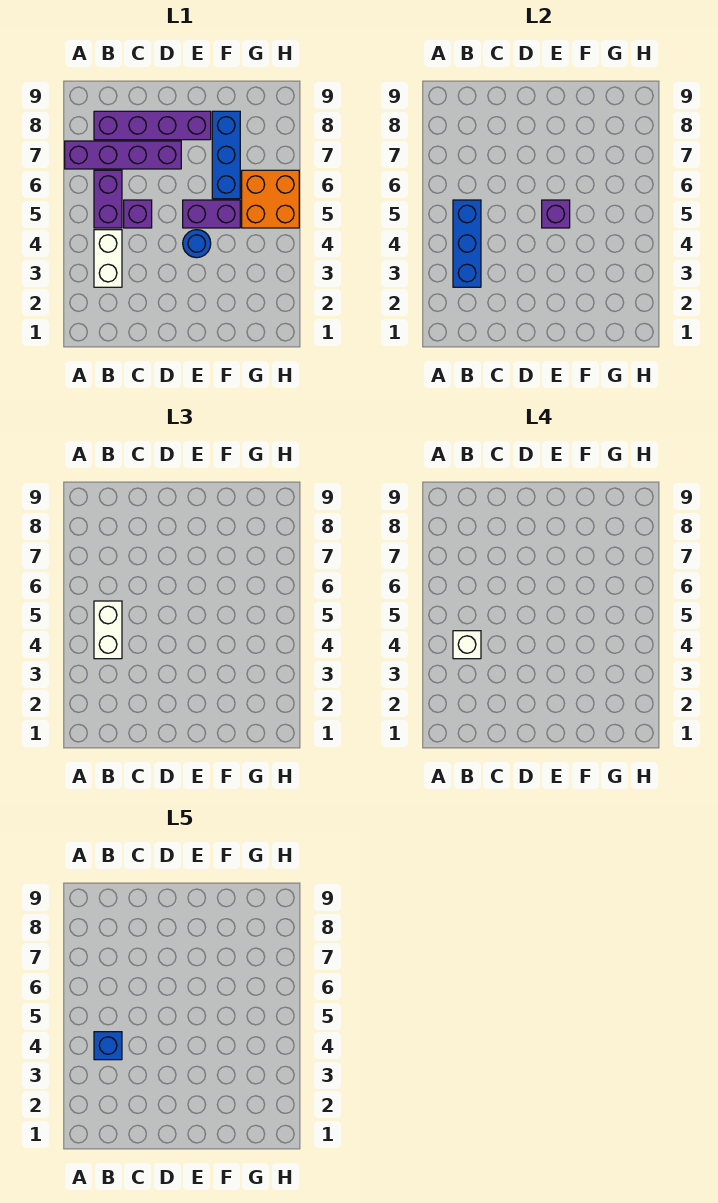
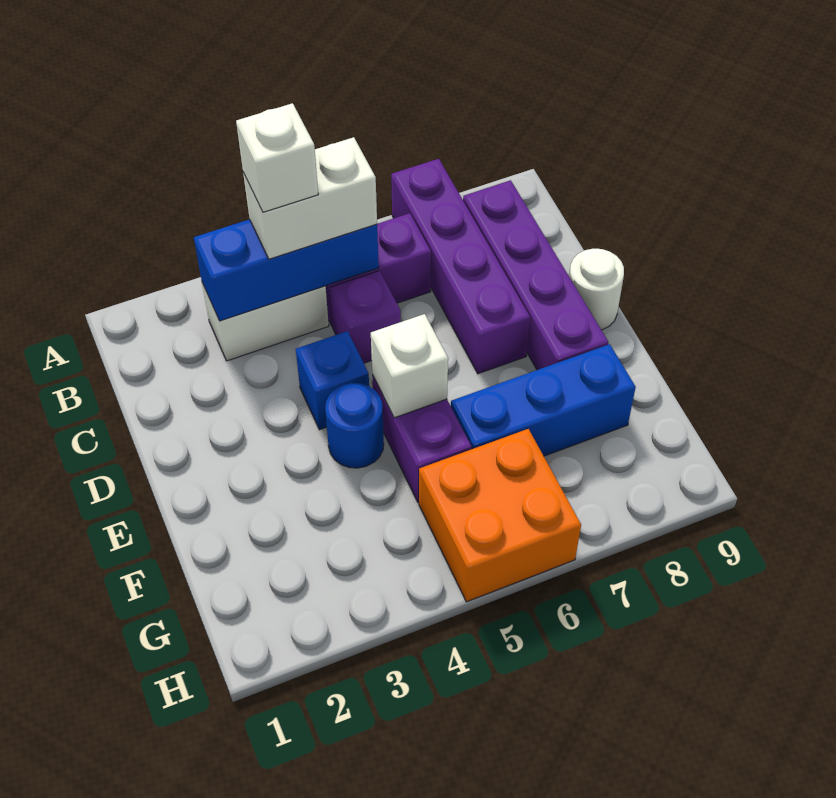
blue 1x1 brick [94,1032,122,1060] -> blue 1x1 brick moved to [296,331,369,430]
none -> white 1x1 round brick [569,249,624,330]
purple 1x1 brick [542,200,570,228] -> white 1x1 brick [371,314,448,418]

